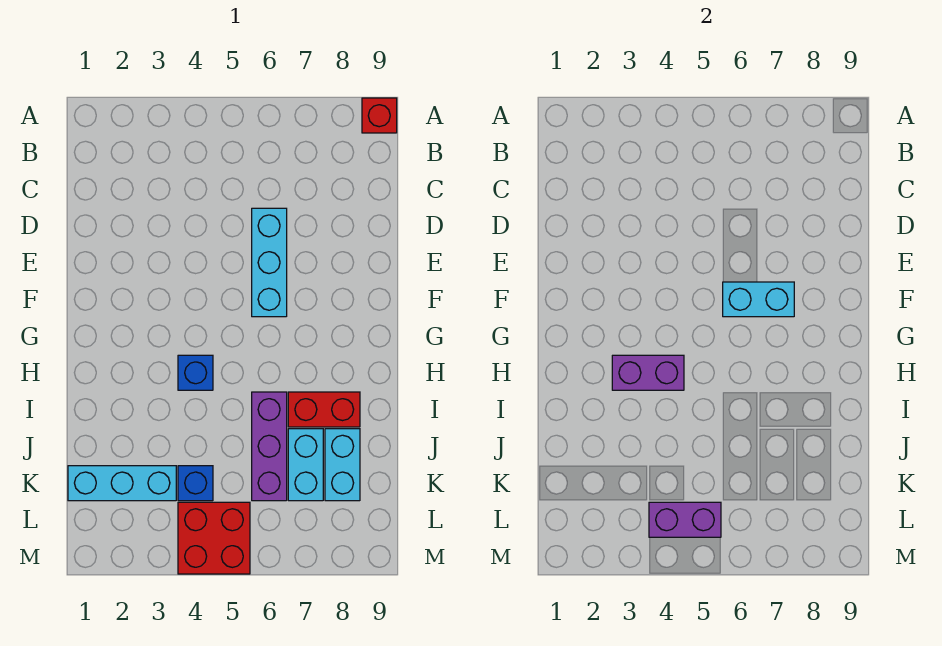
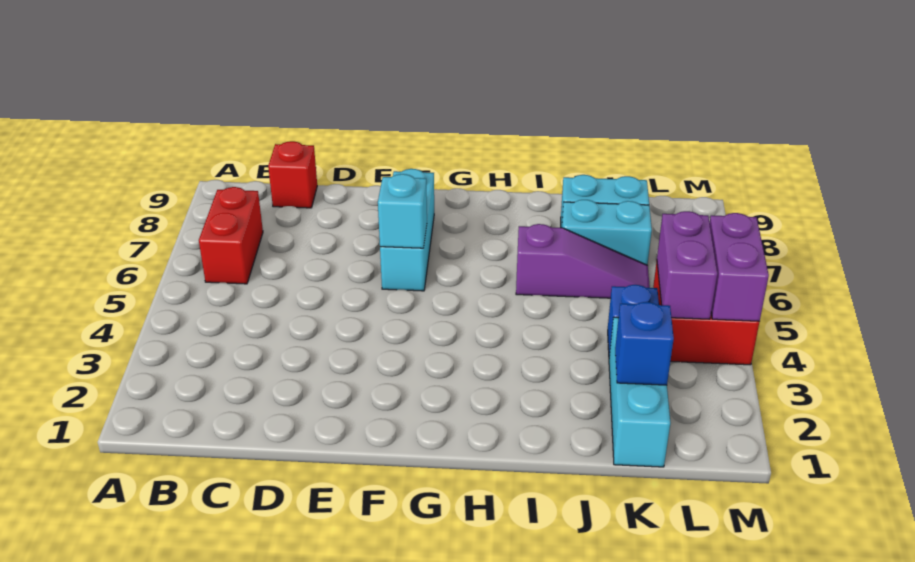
red 1x1 brick [362,98,397,133] -> red 1x1 brick moved to [268,141,317,208]
cyan 1x3 brick [252,208,287,317] -> cyan 1x3 brick turned to [380,169,434,291]
cyan 1x2 brick [723,282,794,317] -> cyan 1x1 brick [378,174,427,248]
purple 1x2 brick [612,355,684,390] -> purple 1x2 brick moved to [709,213,769,321]
blue 1x1 brick [178,355,213,390] -> blue 1x1 brick moved to [615,302,674,385]
purple 1x3 brick [252,392,287,501] -> purple 1x3 slope [516,224,650,298]
red 1x2 brick [288,392,360,427] -> red 1x2 brick moved to [199,187,263,284]

